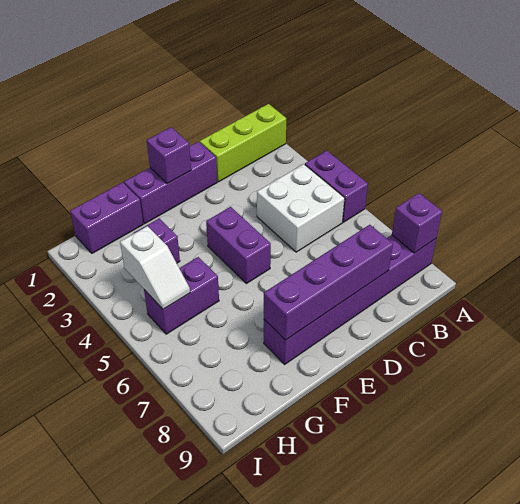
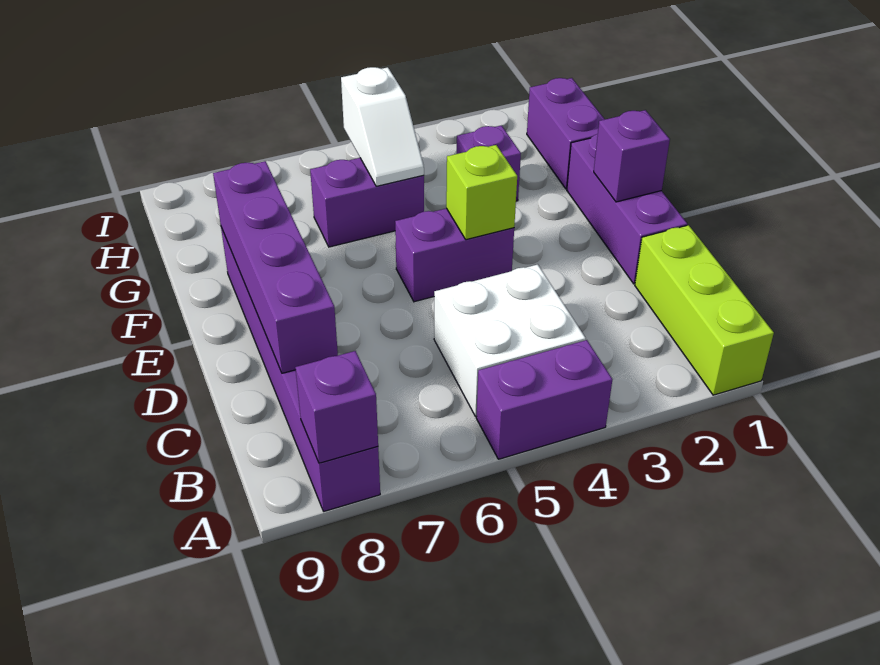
none -> lime 1x1 brick [446,145,517,240]
purple 1x2 brick [144,257,219,334] -> purple 1x2 brick turned to [310,158,424,247]
white 1x2 slope [120,226,190,309] -> white 1x2 slope turned to [341,67,424,186]

